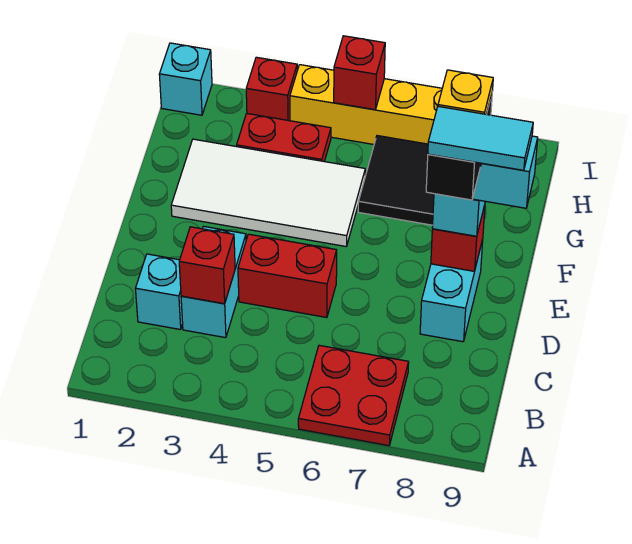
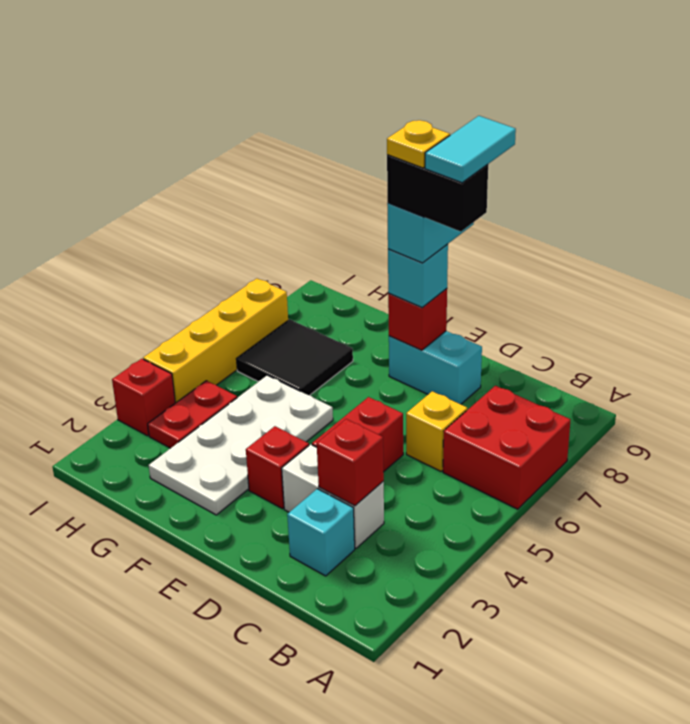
red 2x2 plate [298,345,409,446] -> red 2x2 brick [443,386,570,509]
cyan 1x2 brick [181,226,246,338] -> white 1x2 brick [282,444,384,548]
none -> yellow 1x1 brick [406,391,467,471]
white 2x4 tile [171,139,365,246] -> white 2x4 plate [149,375,333,515]
cyan 1x1 brick [159,43,212,115] -> none
red 1x1 brick [334,36,385,110] -> red 1x1 brick moved to [246,426,309,509]

